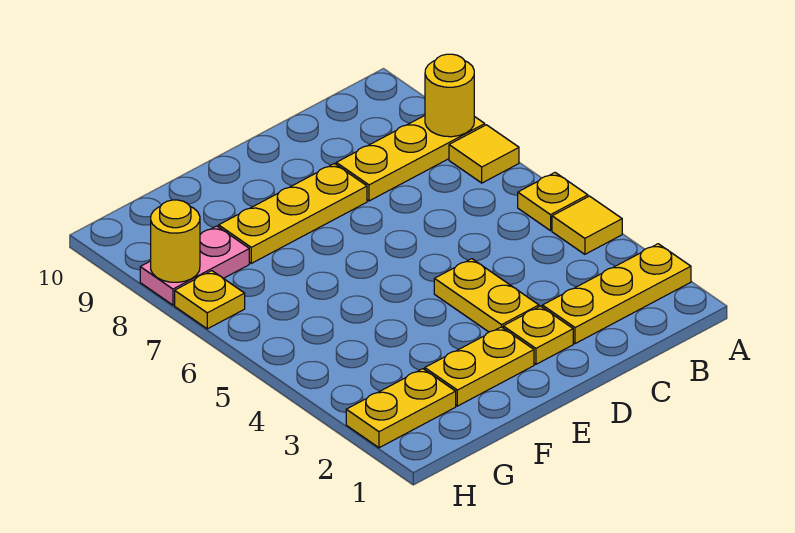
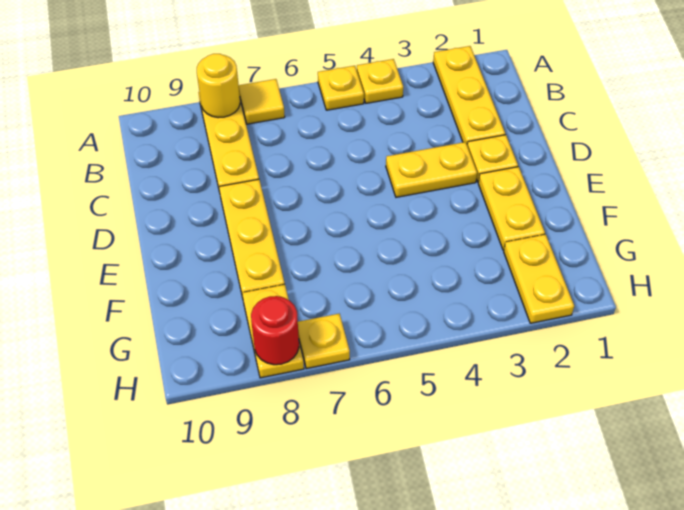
yellow 1x1 tile [552,196,622,254] -> yellow 1x1 plate [357,59,403,103]
pink 1x2 plate [140,226,249,305] -> yellow 1x2 plate [242,284,304,378]
yellow 1x1 round brick [151,200,200,282] -> red 1x1 round brick [251,296,299,365]

